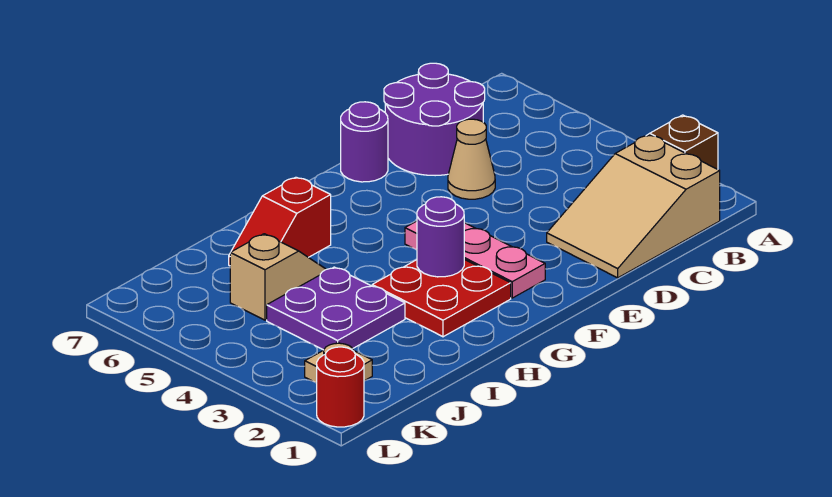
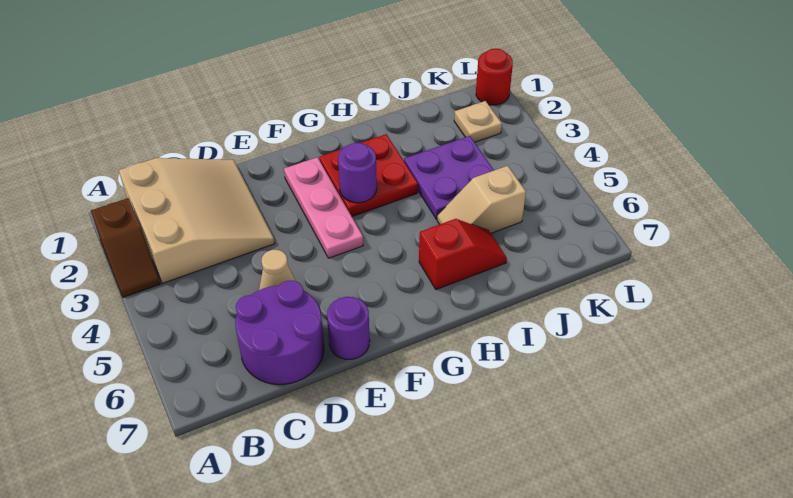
tan 2x3 slope [547,135,720,278] -> tan 3x3 slope [119,158,275,283]

